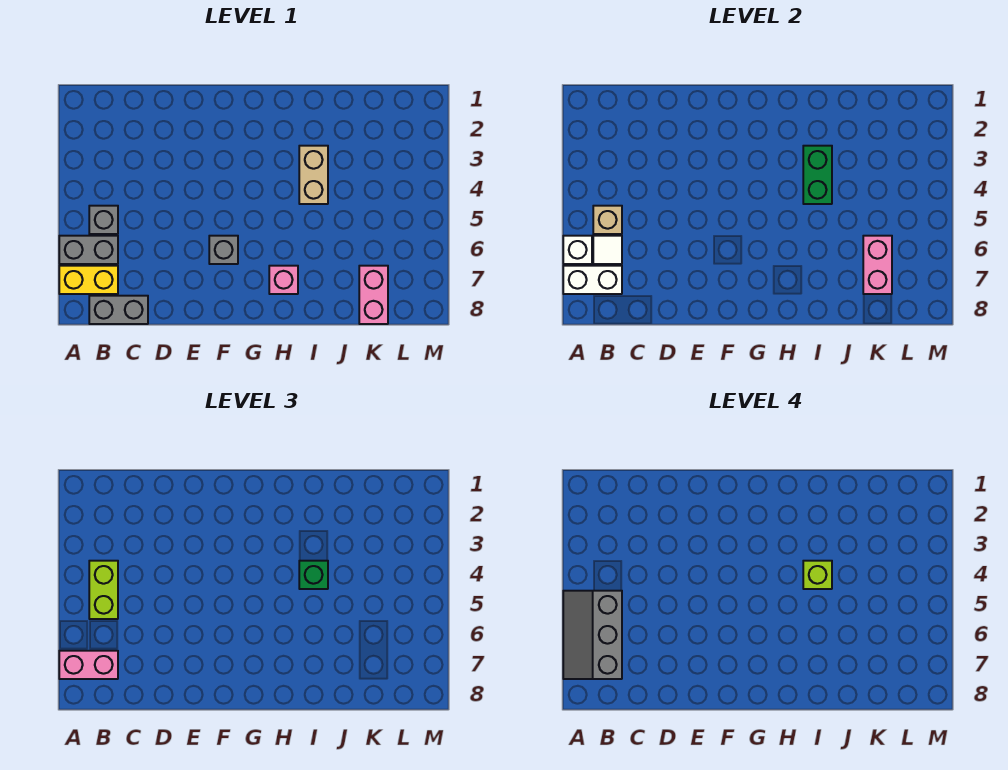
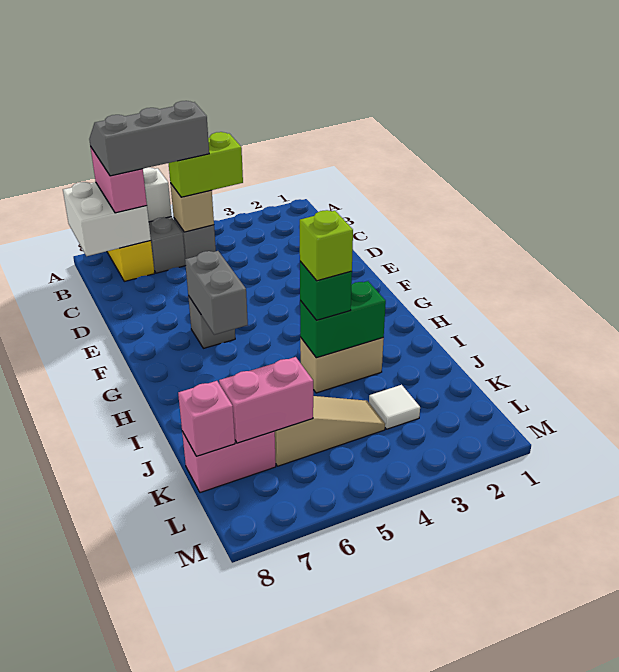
white 1x2 brick [563,266,622,294] -> white 2x2 brick [63,182,151,256]
white 1x1 tile [593,236,622,264] -> white 1x1 tile moved to [369,385,420,429]
grey 1x2 brick [89,296,148,324] -> grey 1x2 brick moved to [185,251,248,335]
pink 1x1 brick [269,266,298,294] -> pink 1x1 brick moved to [178,381,235,456]
none -> tan 1x3 slope [275,396,385,466]

